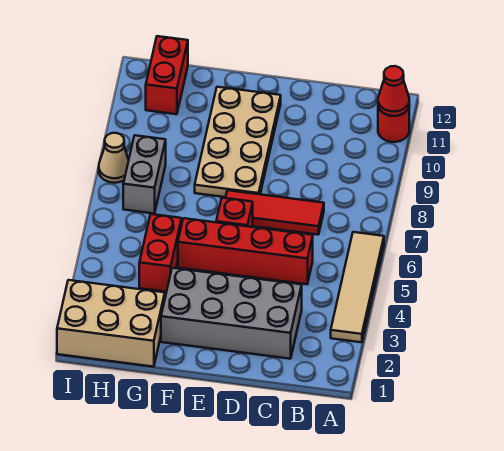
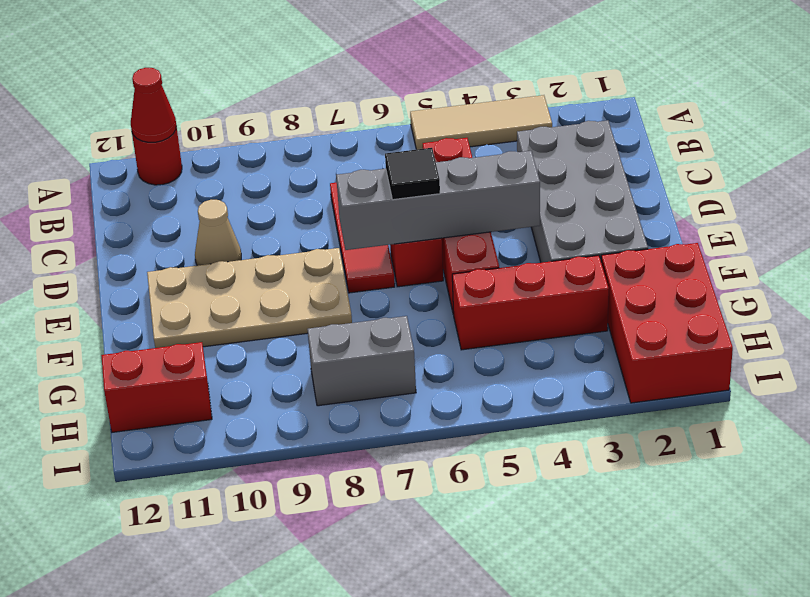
tan 1x4 tile [331,232,384,342] -> tan 1x3 tile [410,95,552,150]
none -> grey 1x4 brick [336,151,540,250]
none -> black 1x1 tile [385,148,440,200]
tan 2x3 brick [57,280,165,367] -> red 2x3 brick [601,243,733,403]
red 1x2 brick [139,214,182,292] -> red 1x3 brick [452,255,609,350]
tan 1x1 cone [99,133,129,183] -> tan 1x1 cone moved to [195,200,241,266]

